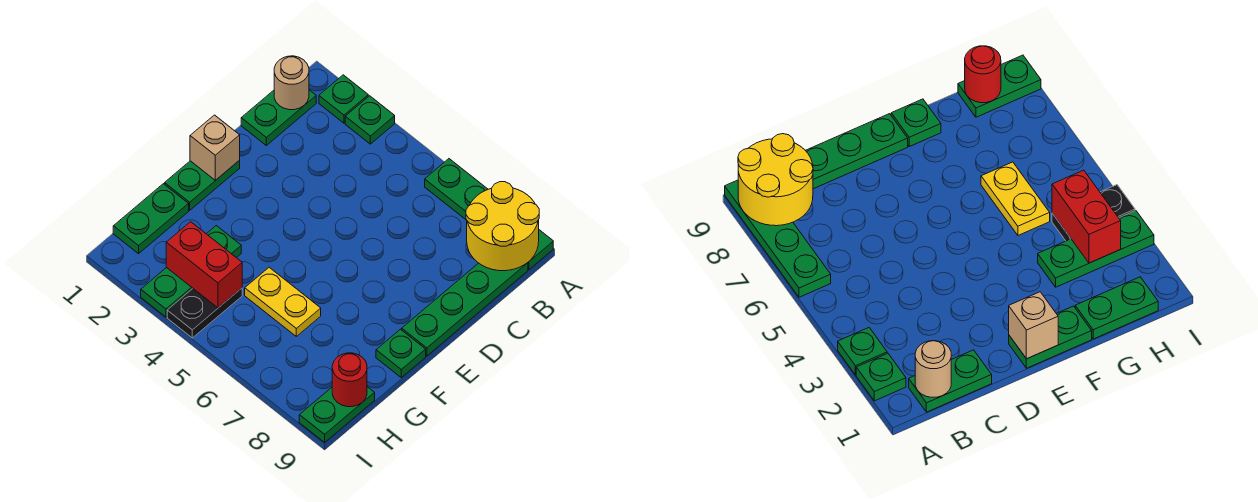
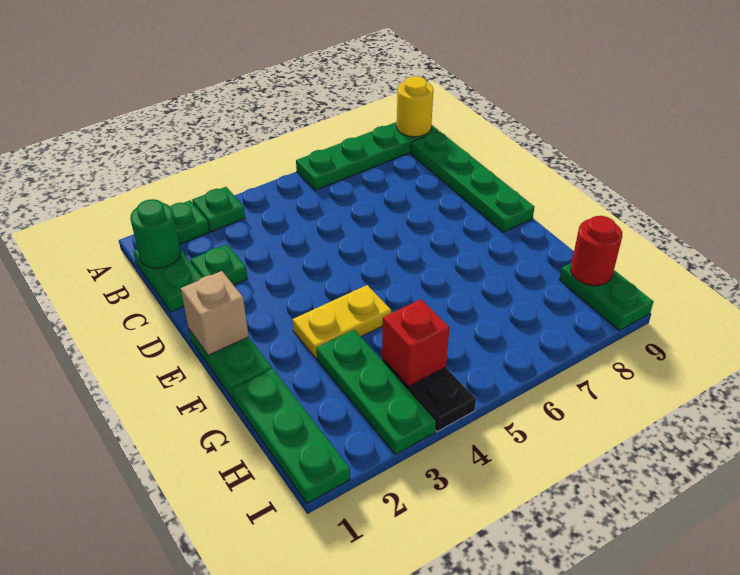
yellow 2x2 round brick [466,182,539,271] -> yellow 1x1 round brick [397,76,433,137]
tan 1x1 round brick [274,56,309,110] -> green 1x1 round brick [130,199,181,268]
green 1x1 plate [376,329,426,377] -> green 1x1 plate moved to [191,244,247,285]
green 1x2 plate [113,184,189,254] -> green 1x3 plate [232,369,350,504]
yellow 1x2 plate [245,267,321,336] -> yellow 1x2 plate moved to [292,285,391,358]
red 1x2 brick [166,222,242,308] -> red 1x1 brick [382,299,449,386]

